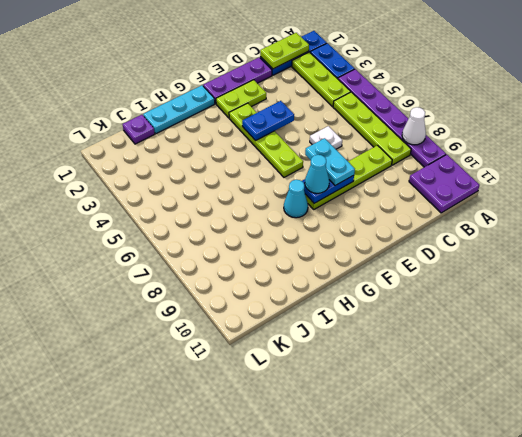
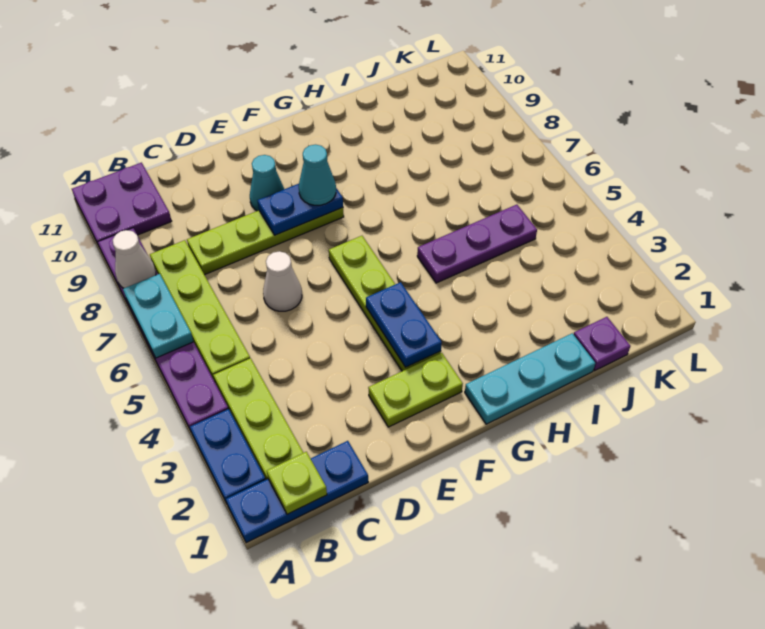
lime 1x2 plate [260,33,309,69] -> lime 1x1 plate [267,452,327,514]
purple 1x3 plate [203,57,272,104] -> purple 1x3 plate moved to [417,205,537,283]
white 1x1 plate [310,126,342,149] -> white 1x1 cone [263,251,302,311]
blue 1x2 plate [242,101,294,141] -> blue 1x2 plate turned to [366,282,442,367]
cyan 1x2 plate [305,138,355,185] -> cyan 1x2 plate moved to [123,274,194,358]
cyan 1x1 cone [284,180,308,218] -> cyan 1x1 cone moved to [250,155,284,211]

